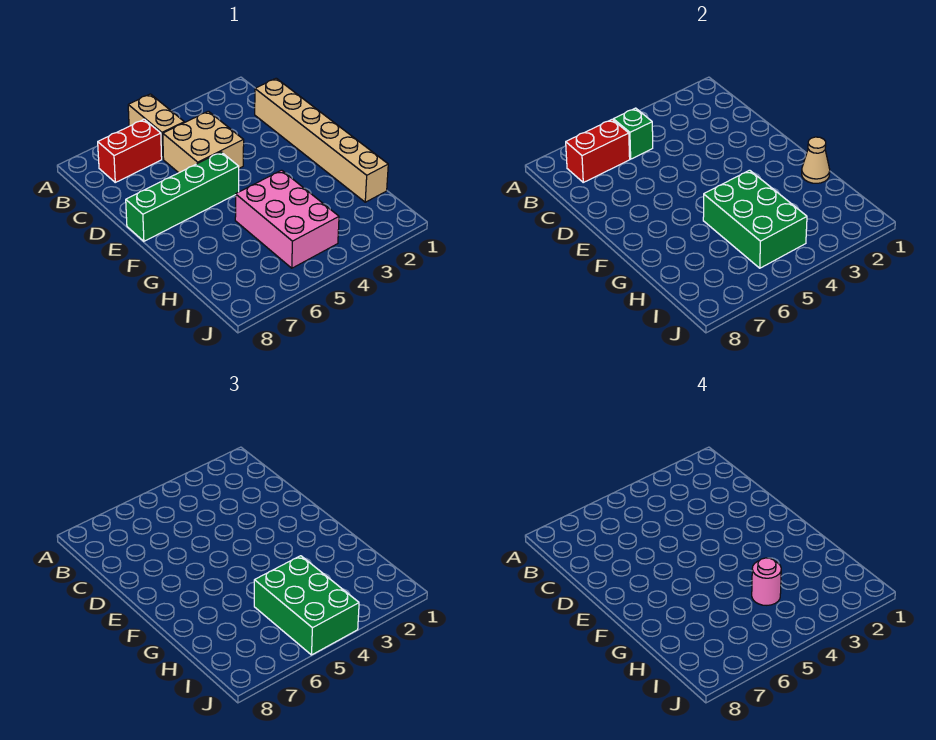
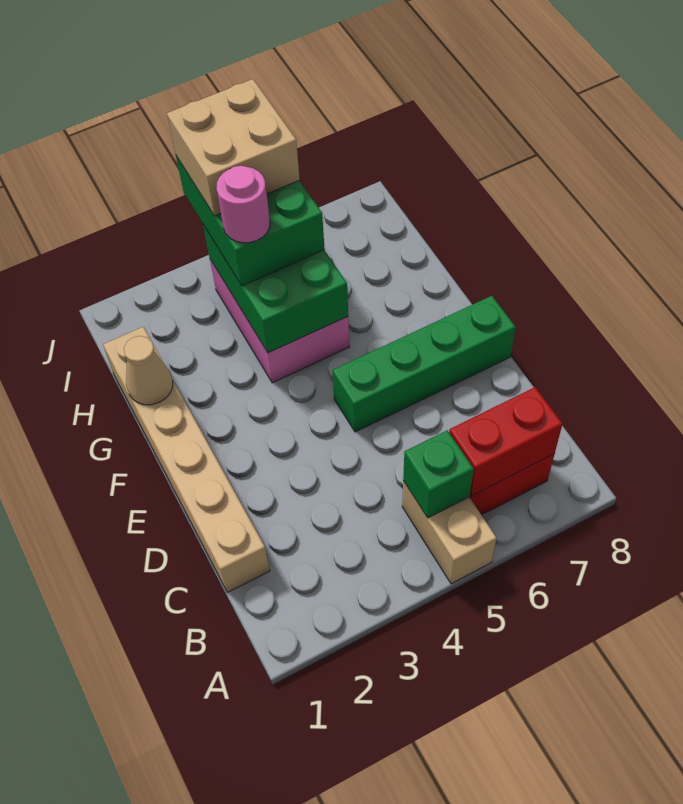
tan 2x2 brick [163,111,244,173] -> tan 2x2 brick moved to [167,79,300,216]

